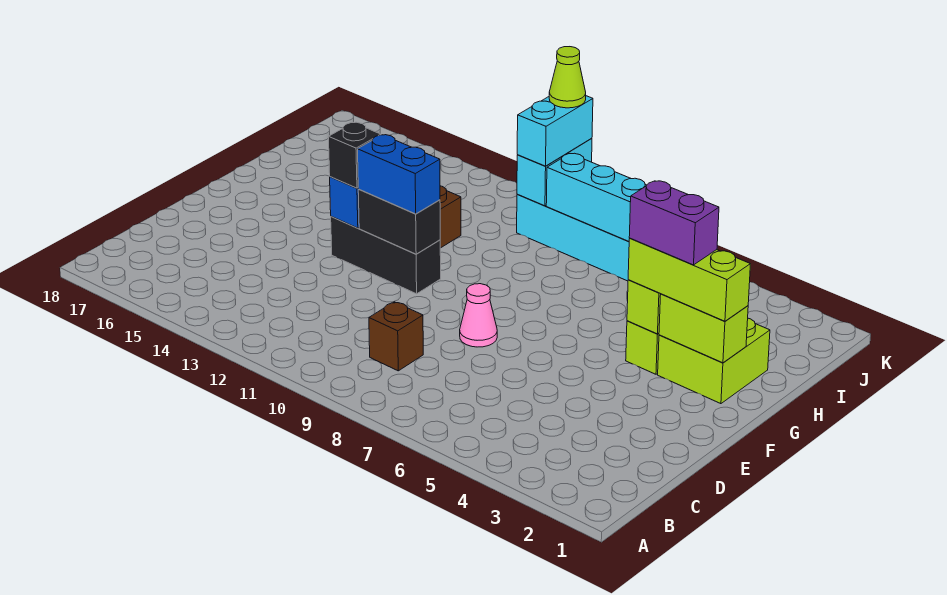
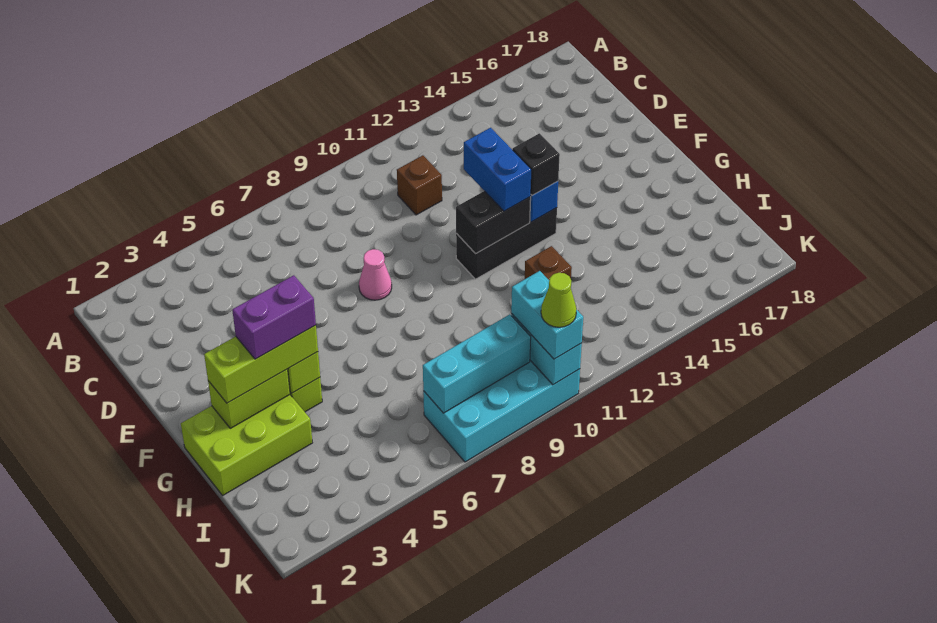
brown 1x1 brick [369,302,423,371] -> brown 1x1 brick moved to [397,155,442,215]
blue 1x2 brick [358,135,440,214] -> blue 1x2 brick turned to [464,128,531,211]
lime 2x2 brick [658,318,770,404] -> lime 2x3 brick [181,395,312,495]

